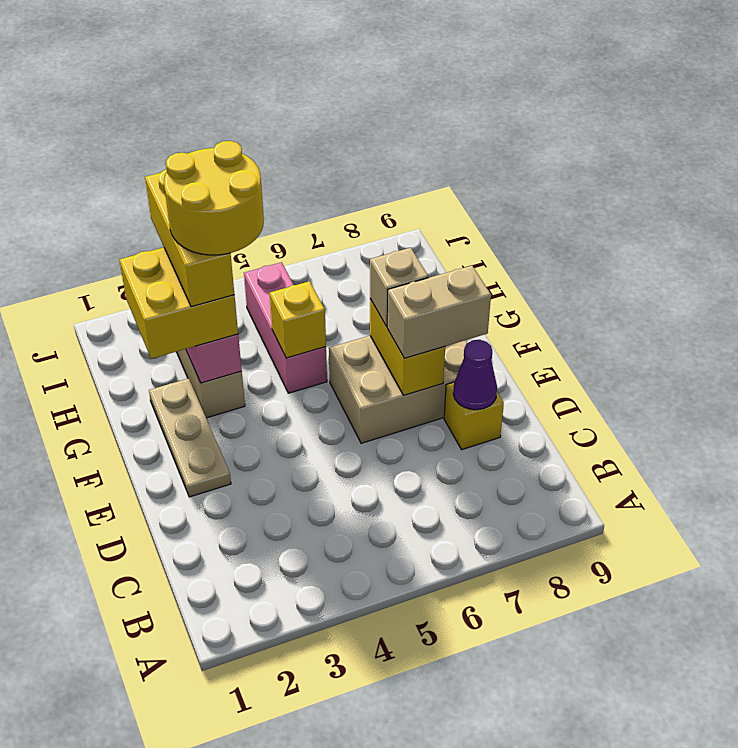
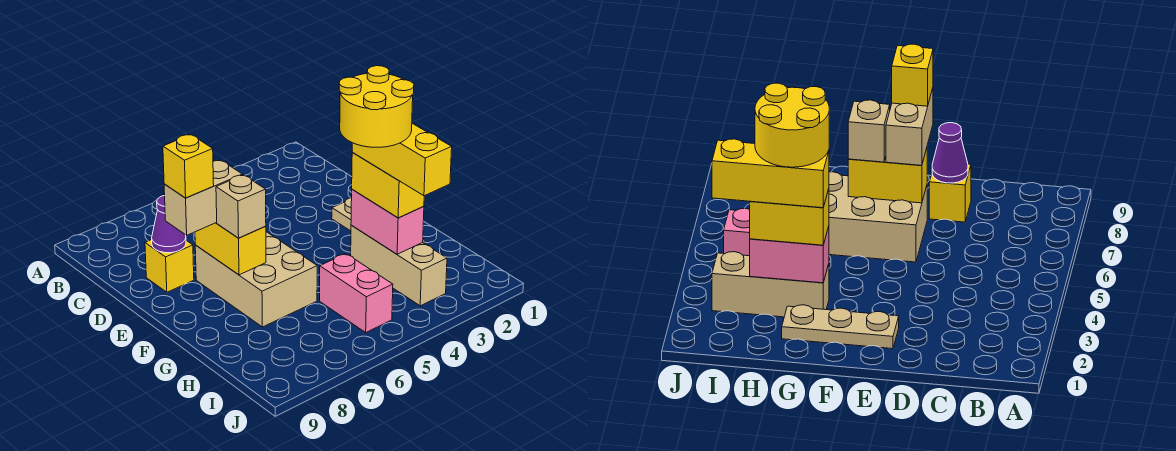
tan 2x3 brick [329,336,467,443] -> tan 2x3 brick turned to [195,232,317,327]
yellow 2x2 brick [119,247,238,359] -> yellow 1x2 brick [352,153,424,218]
pink 1x3 brick [244,262,327,393] -> pink 1x2 brick [320,254,393,332]
yellow 1x1 brick [270,281,326,358] -> yellow 1x1 brick moved to [163,135,214,198]

